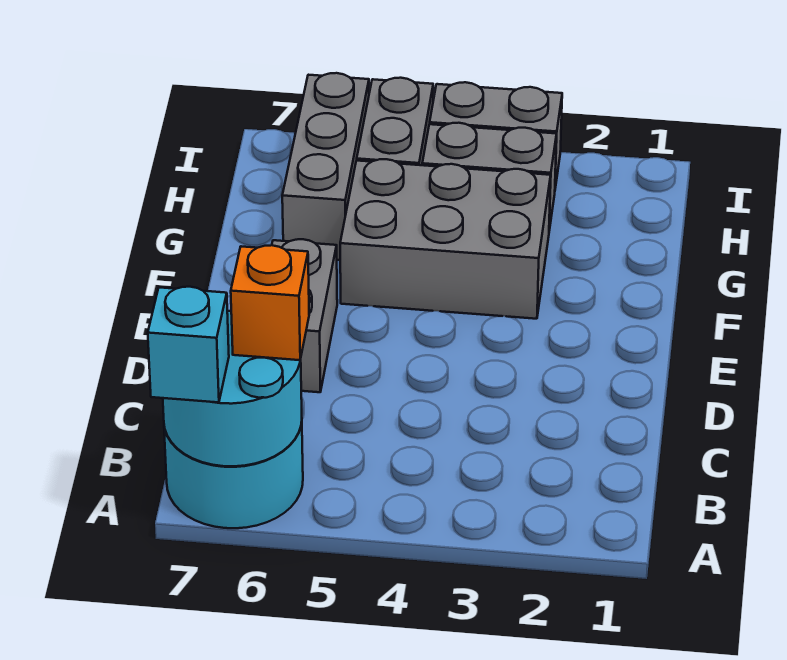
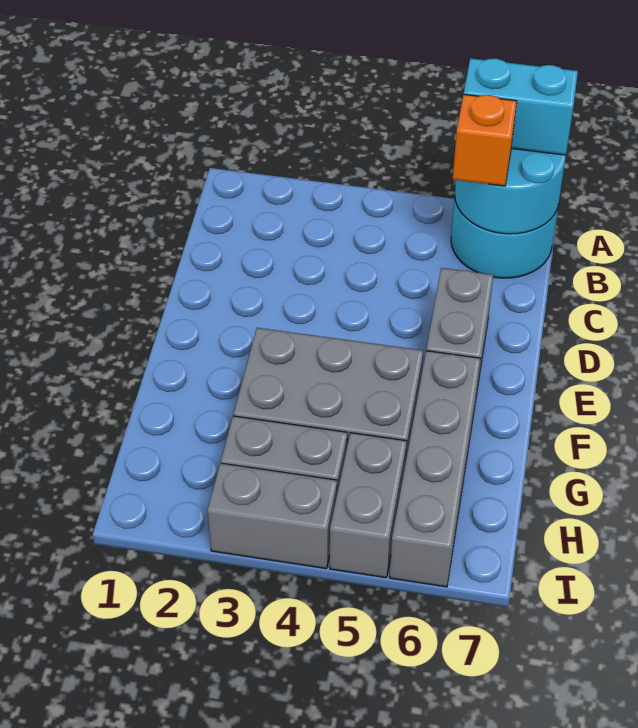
cyan 1x1 brick [148,287,229,402] -> cyan 1x2 brick [464,58,578,155]
grey 1x3 brick [282,73,369,260] -> grey 1x4 brick [390,351,481,587]

